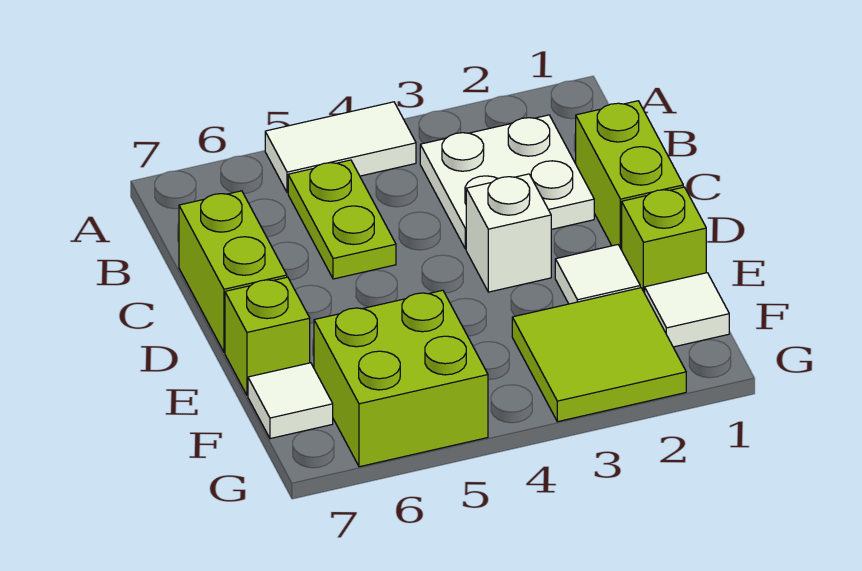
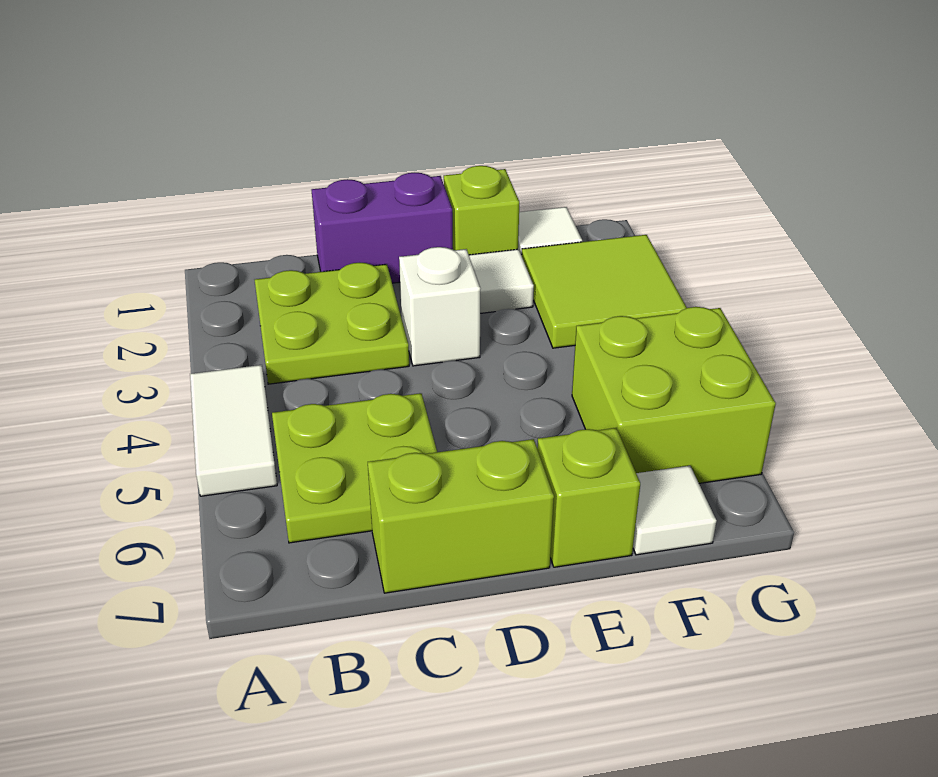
white 2x2 plate [420,115,594,249] -> lime 2x2 plate [255,263,409,384]
lime 1x2 plate [288,160,396,279] -> lime 2x2 plate [272,393,437,543]
lime 1x2 brick [576,101,683,250] -> purple 1x2 brick [312,173,453,283]

